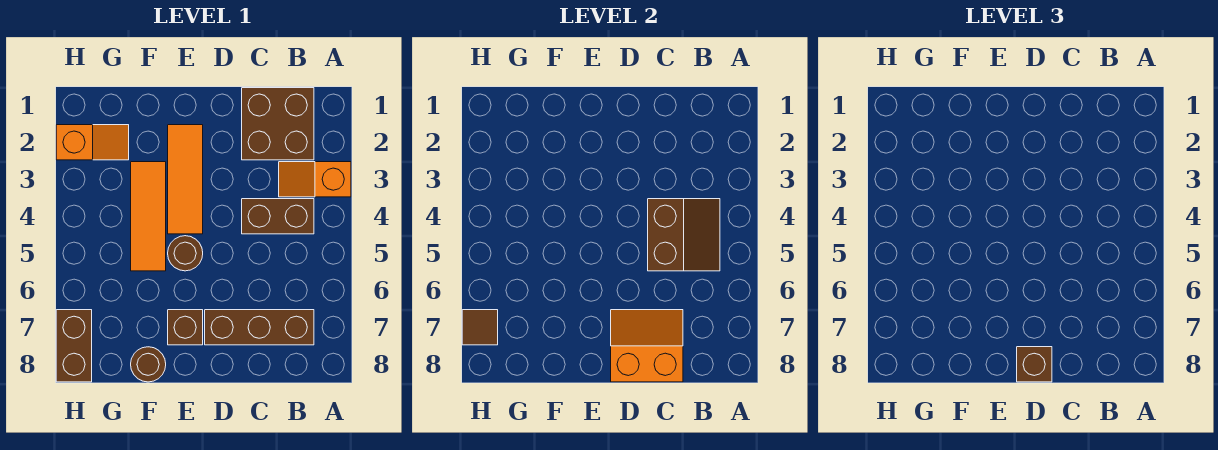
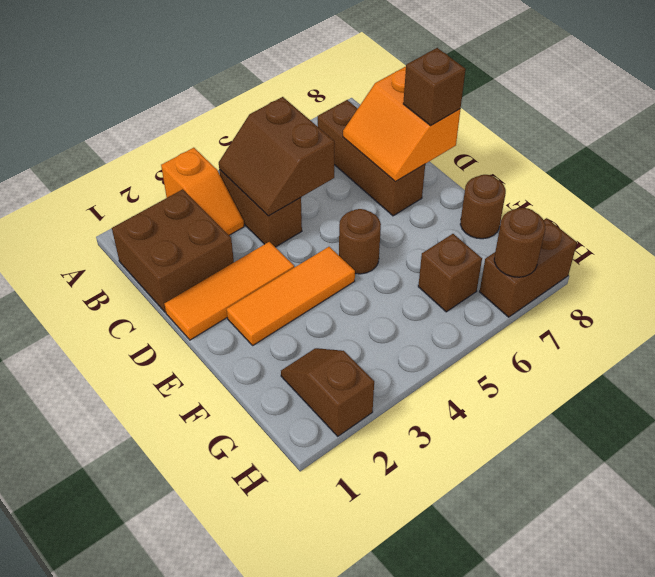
brown 2x2 slope [648,199,720,271] -> brown 2x2 slope turned to [219,97,335,216]
brown 1x1 brick [168,310,203,345] -> brown 1x1 brick moved to [418,234,482,312]
orange 1x3 tile [131,162,166,271] -> orange 1x3 tile moved to [164,242,294,340]
orange 1x2 slope [56,125,129,160] -> brown 1x2 slope [281,348,374,436]
brown 1x1 tile [462,310,498,345] -> brown 1x1 round brick [494,208,545,277]

